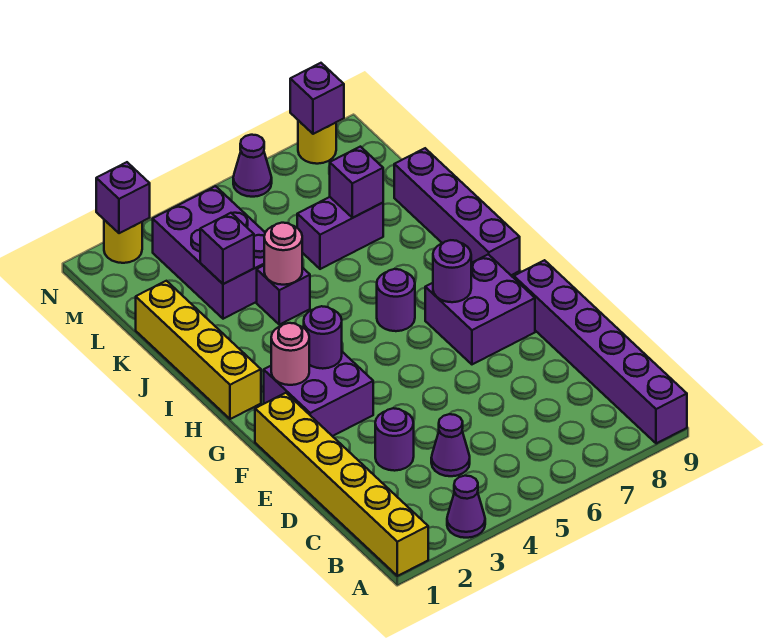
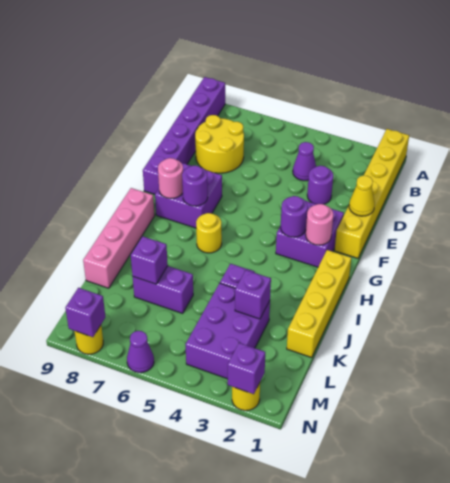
purple 1x1 cone [447,476,485,538] -> none
none -> yellow 2x2 round brick [195,115,244,173]
none -> yellow 1x1 cone [349,175,375,216]
purple 1x1 round brick [377,269,415,331] -> yellow 1x1 round brick [196,213,222,253]
purple 1x4 brick [394,148,520,275] -> pink 1x4 brick [83,188,155,288]
pink 1x1 round brick [264,223,302,285] -> pink 1x1 round brick moved to [158,158,183,198]

